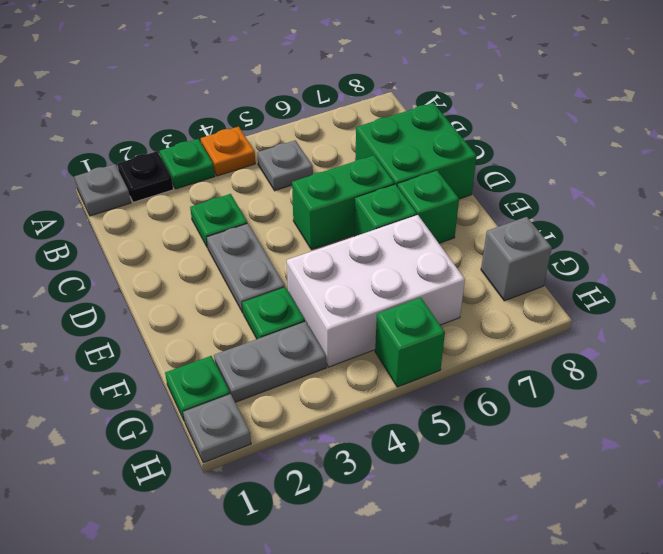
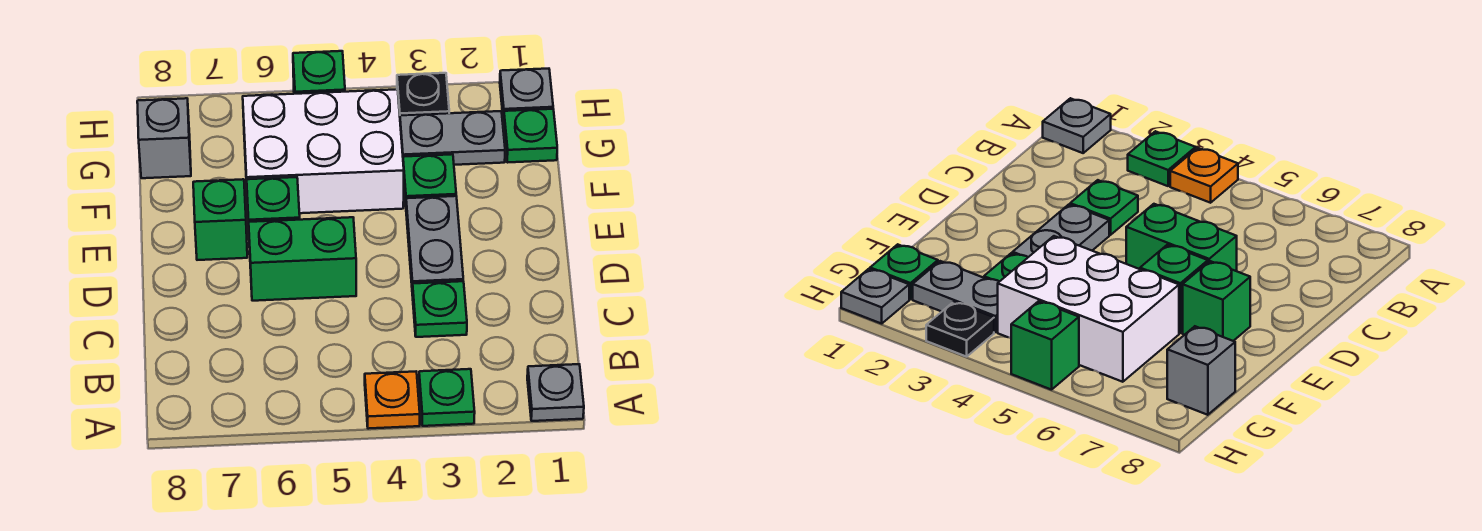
black 1x1 plate [117,151,173,202] -> black 1x1 plate moved to [397,73,449,115]
grey 1x1 plate [257,140,313,191] -> none
green 2x2 brick [355,103,477,199] -> none

